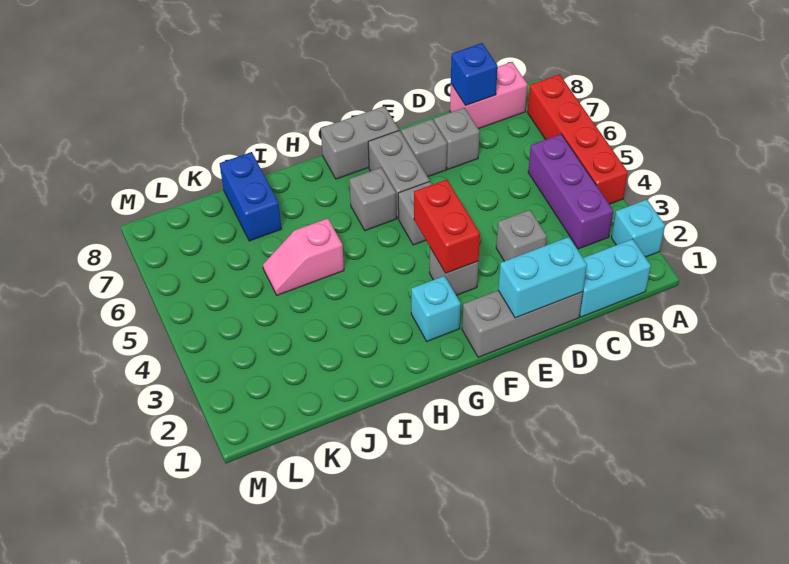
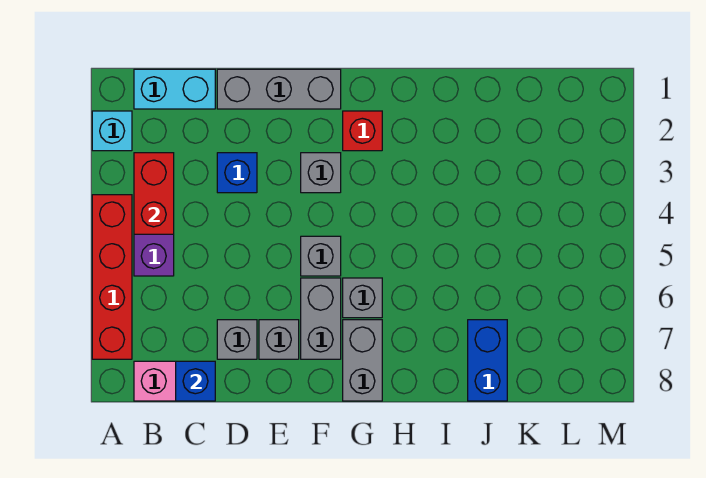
cyan 1x2 brick [498,237,587,318] -> none
grey 1x1 brick [496,210,547,261] -> blue 1x1 brick [217,153,257,193]
red 1x2 brick [414,179,480,273] -> red 1x2 brick moved to [134,153,174,234]
grey 1x2 brick [321,106,399,179] -> grey 1x2 brick turned to [343,320,382,401]
cyan 1x1 brick [411,276,461,341] -> red 1x1 brick [343,111,382,151]
pink 1x2 slope [263,218,344,295] -> none

